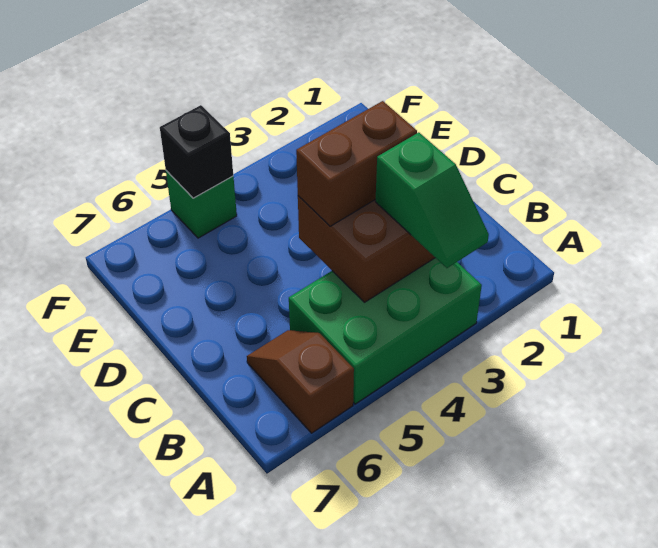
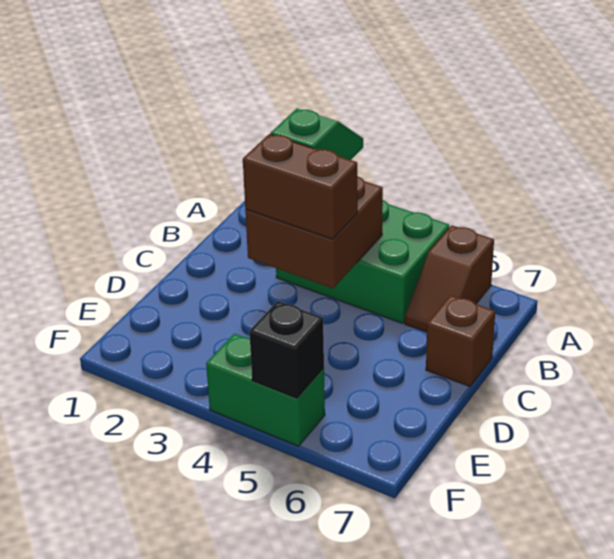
none -> brown 1x1 brick [426,295,495,387]
green 1x1 brick [166,171,237,238] -> green 1x2 brick [206,334,325,446]

